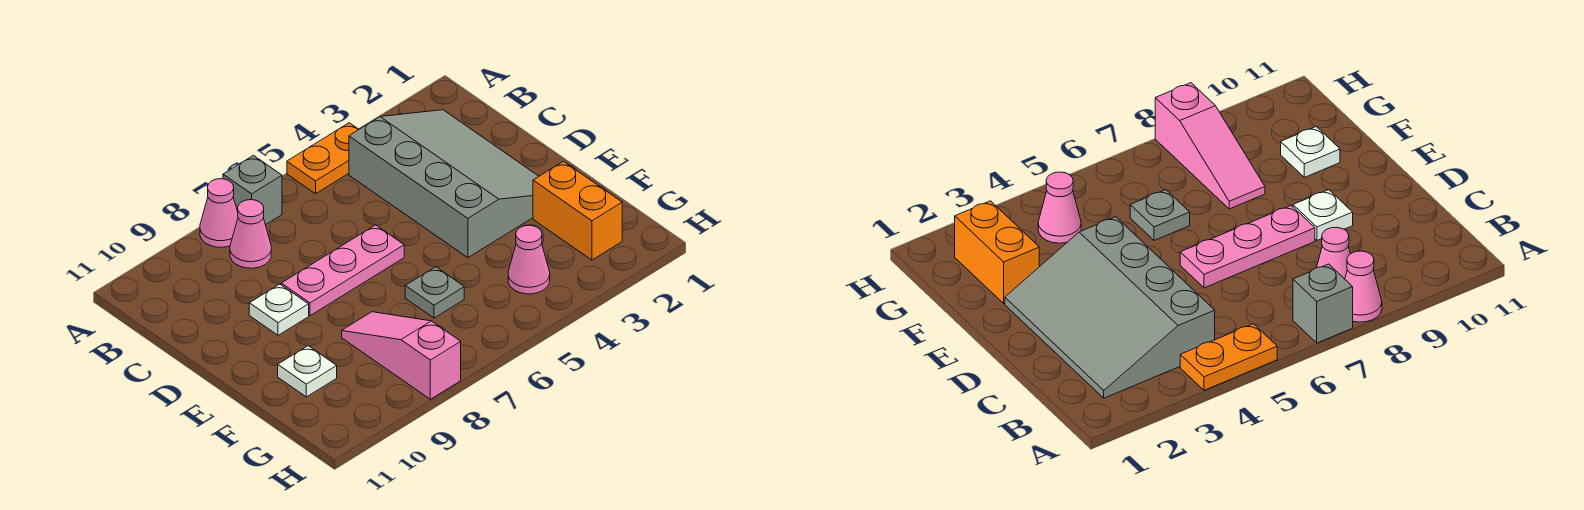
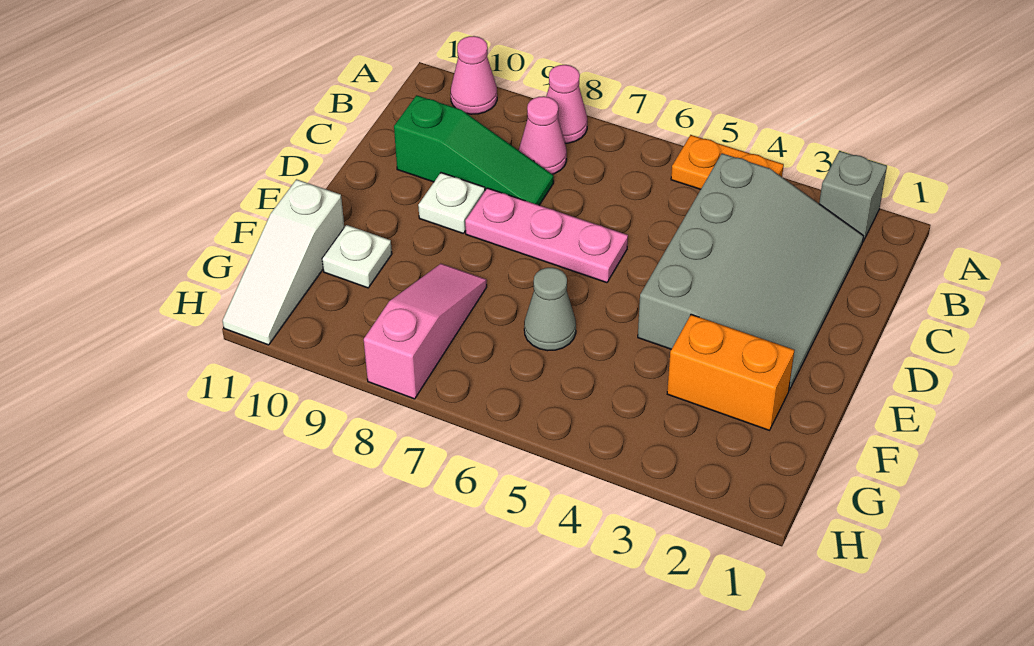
grey 1x1 brick [223,155,282,225] -> grey 1x1 brick moved to [819,151,887,241]
none -> green 1x3 slope [394,95,554,205]
orange 1x2 brick [533,162,622,260] -> orange 1x2 brick turned to [667,314,794,430]
grey 1x1 plate [405,267,464,318] -> grey 1x1 cone [524,268,576,351]
none -> white 1x3 slope [223,179,344,345]
pink 1x1 cone [508,225,550,294] -> pink 1x1 cone moved to [451,36,497,114]

